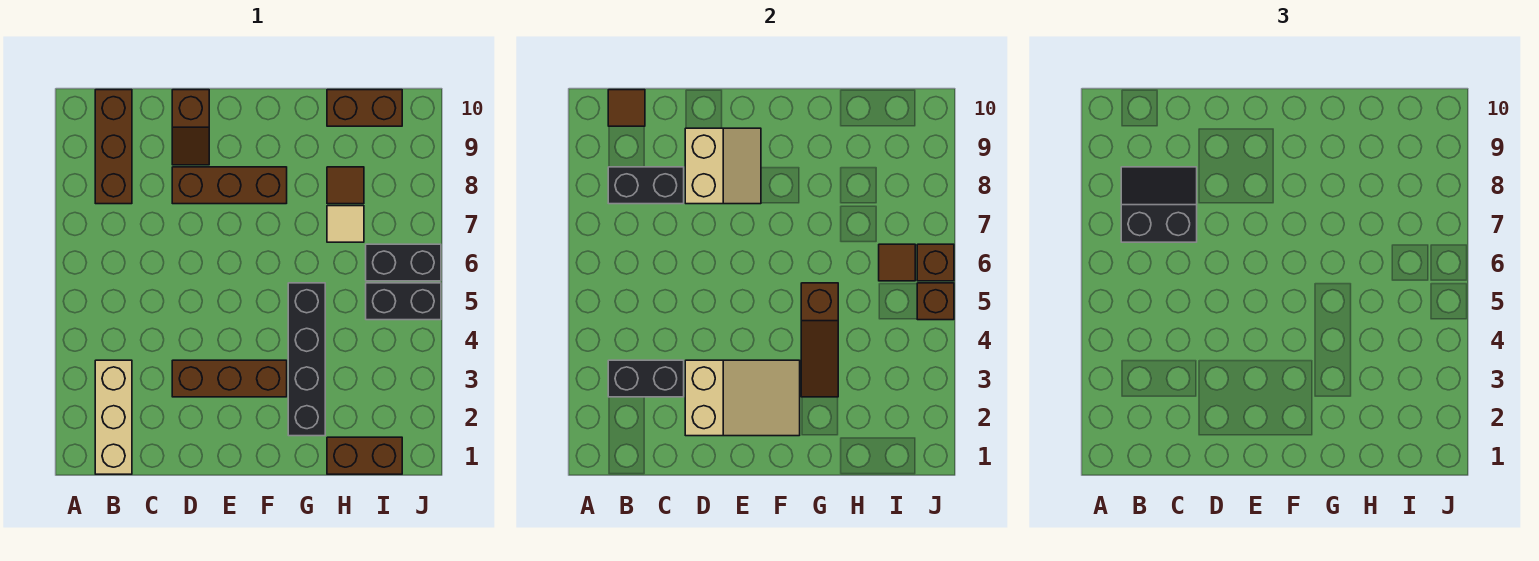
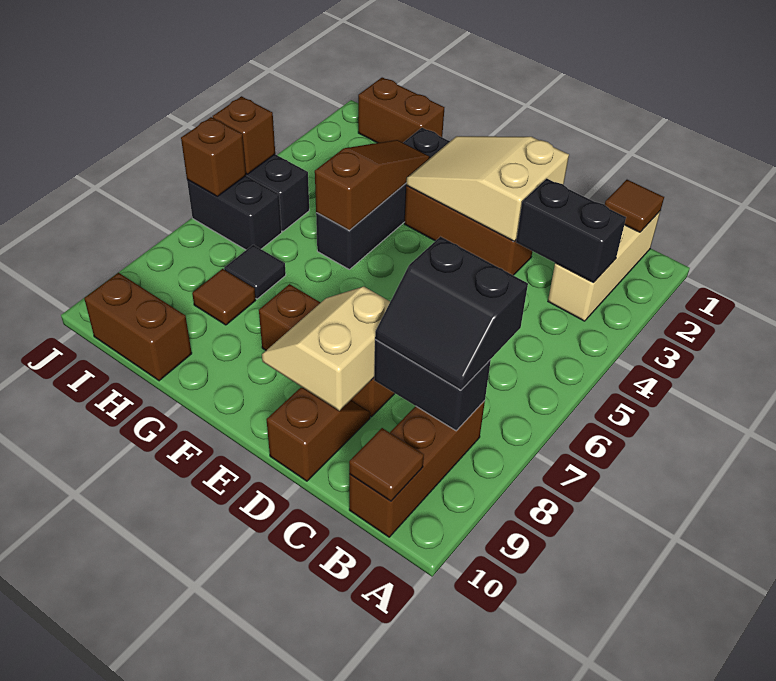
tan 1x1 tile [327,206,364,242] -> black 1x1 tile [224,245,286,299]
brown 1x1 tile [879,244,915,281] -> brown 1x1 tile moved to [605,180,664,232]

